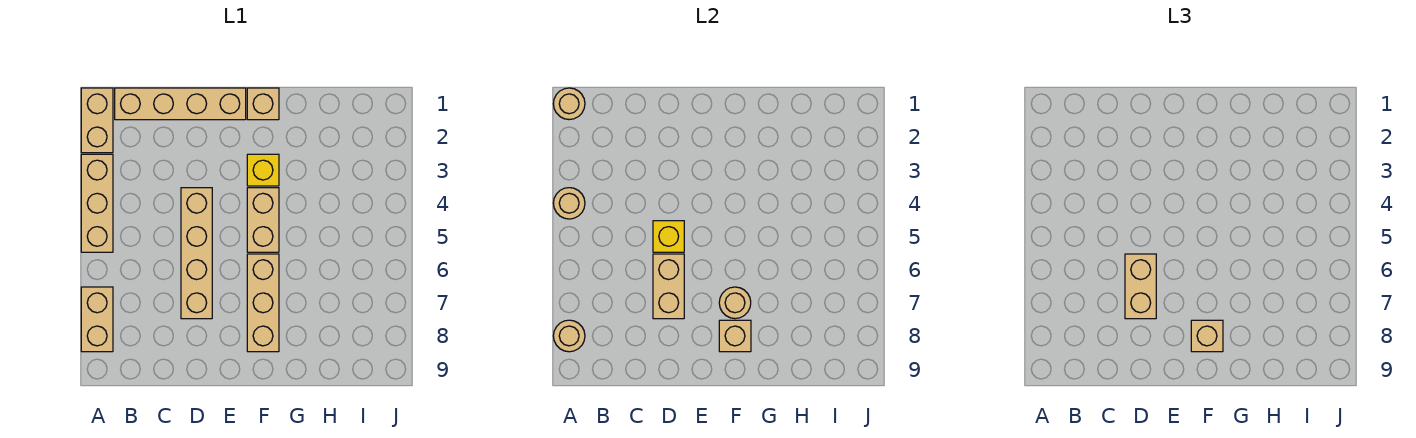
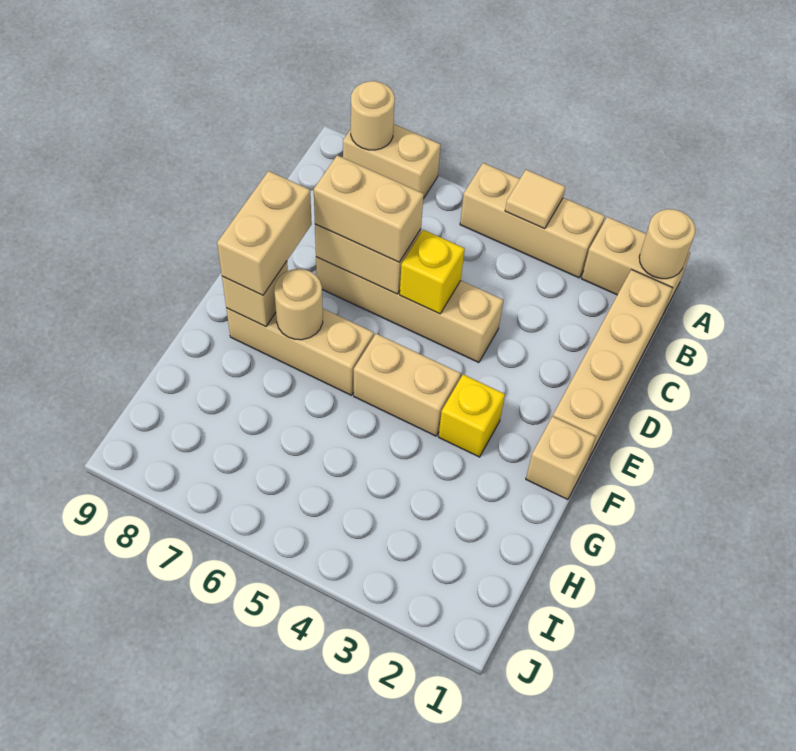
tan 1x1 round brick [553,188,585,219] -> tan 1x1 tile [505,170,565,229]
tan 1x1 brick [1191,320,1223,352] -> tan 1x2 brick [217,171,312,295]

